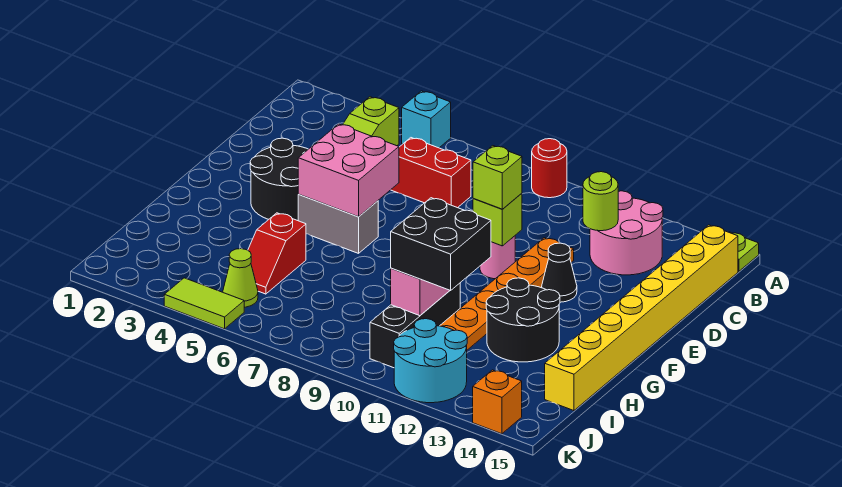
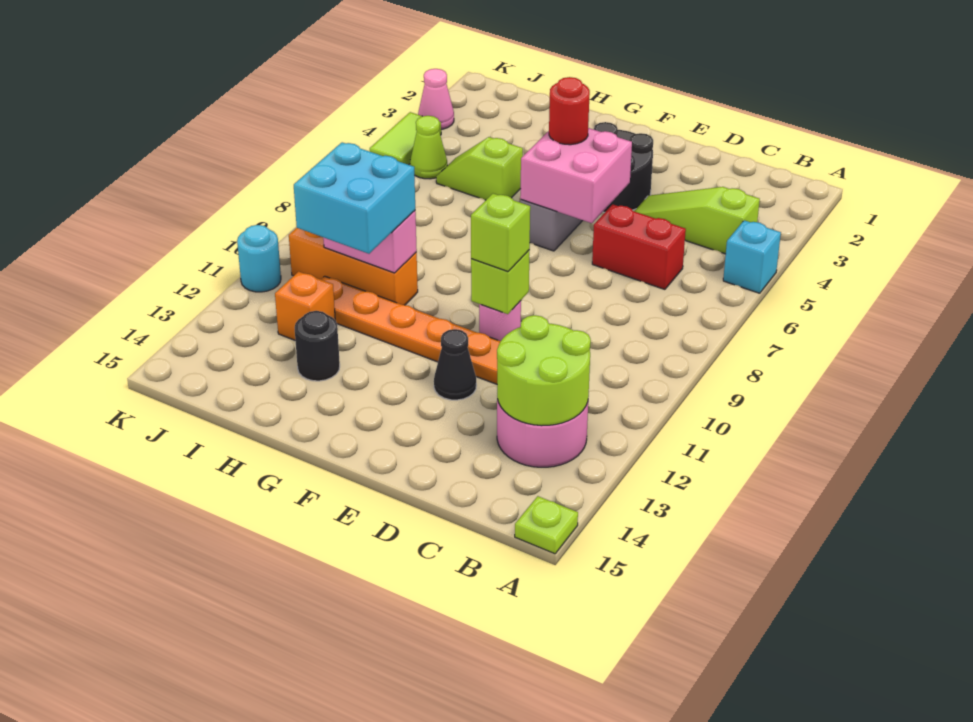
red 1x1 round brick [532,139,567,198] -> red 1x1 round brick moved to [549,77,590,145]
yellow 1x8 brick [545,225,738,411] -> none
red 1x2 brick [391,138,471,208] -> red 1x2 brick turned to [592,204,686,289]
lime 1x1 round brick [583,172,618,231] -> lime 2x2 round brick [497,315,591,426]
black 2x2 round brick [486,278,560,362] -> black 1x1 round brick [295,311,340,381]
red 1x2 slope [248,213,306,294] -> lime 1x2 slope [436,137,523,200]
black 1x3 brick [370,283,460,368] -> orange 1x3 brick [289,228,418,305]
black 2x2 brick [391,198,491,291] -> cyan 2x2 brick [294,142,415,254]
cyan 2x2 round brick [394,319,467,403] -> cyan 1x1 round brick [237,225,281,292]
none -> pink 1x1 cone [418,69,454,130]
orange 1x1 brick [473,370,522,434] -> orange 1x1 brick moved to [275,271,335,340]

